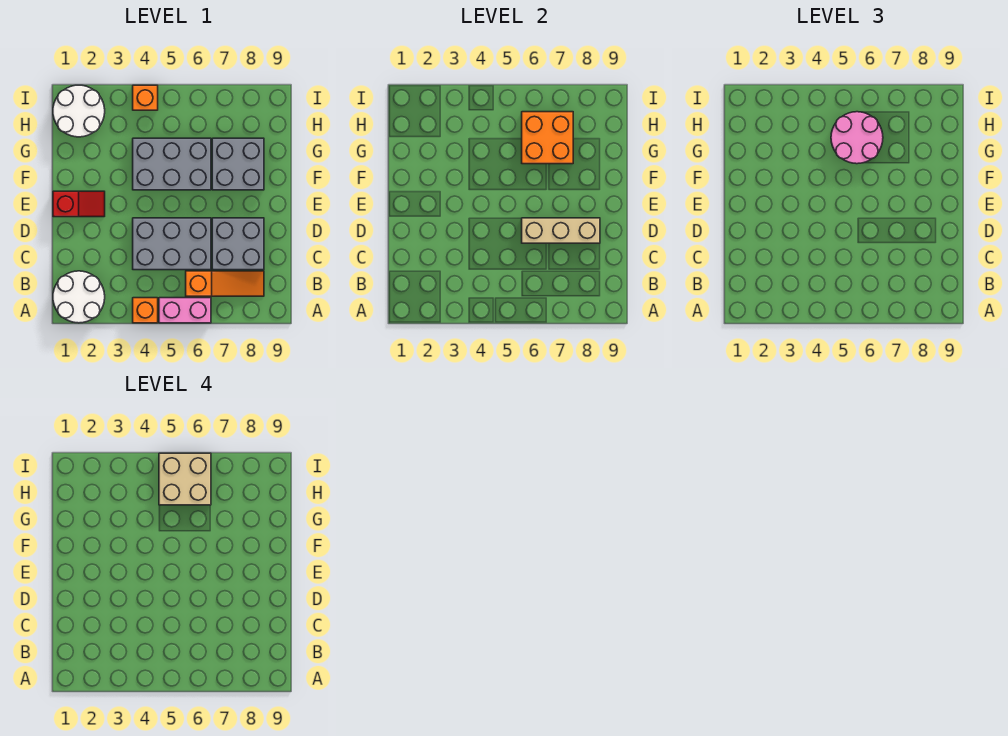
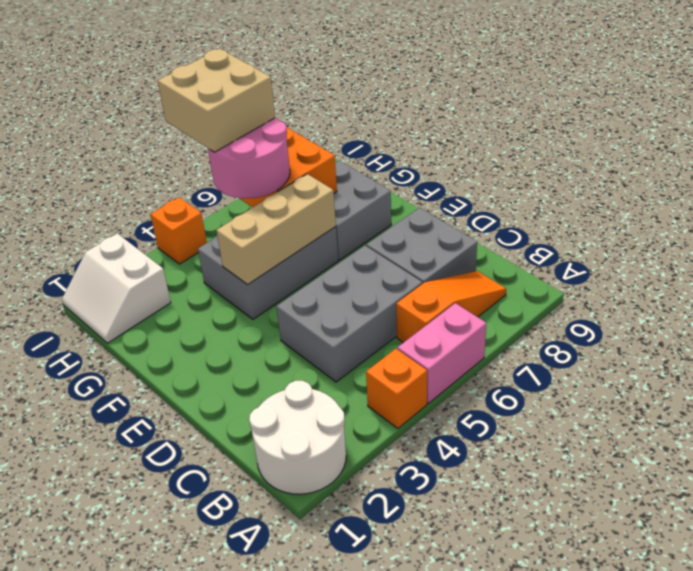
tan 1x3 brick [522,218,600,243] -> tan 1x3 brick moved to [216,174,336,285]
red 1x2 slope [53,191,105,217] -> none
white 2x2 round brick [53,85,105,137] -> white 2x2 slope [62,233,171,343]

